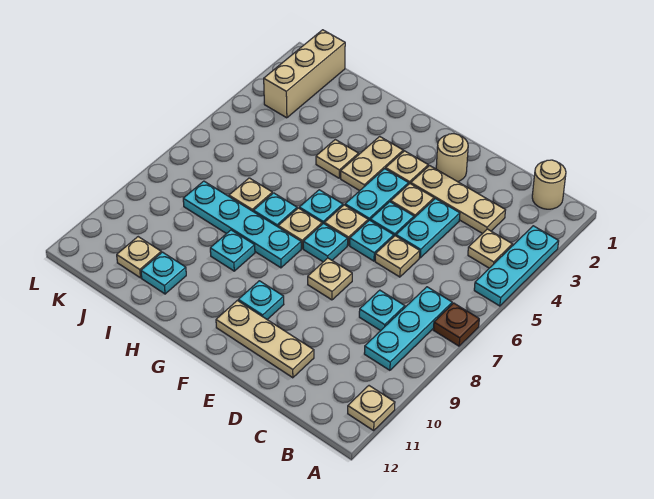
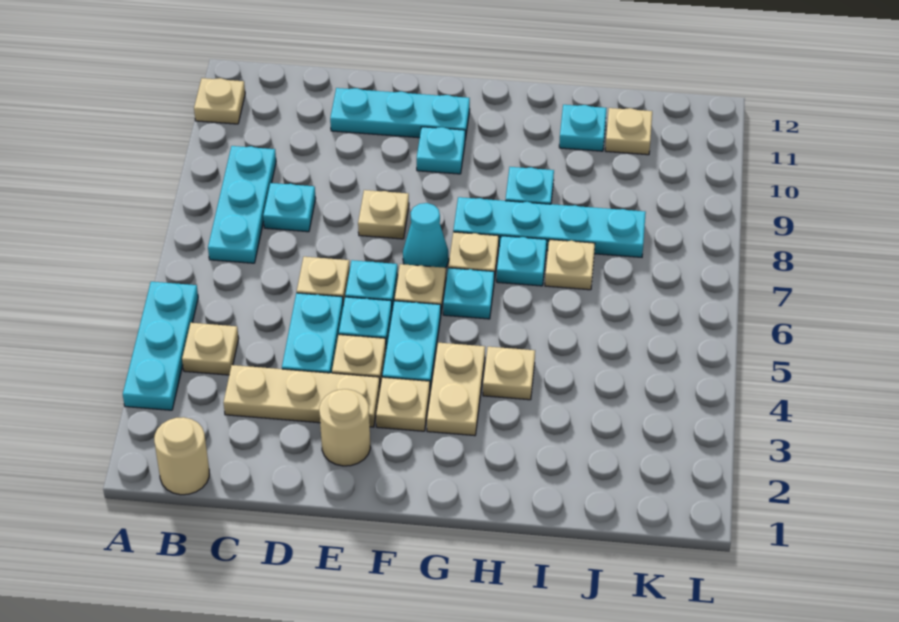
brown 1x1 plate [433,303,479,346] -> none
tan 1x3 plate [216,301,314,378] -> cyan 1x3 plate [330,88,470,140]
cyan 1x1 plate [303,223,348,262] -> cyan 1x1 cone [403,203,449,268]
tan 1x3 brick [264,30,345,118] -> none

